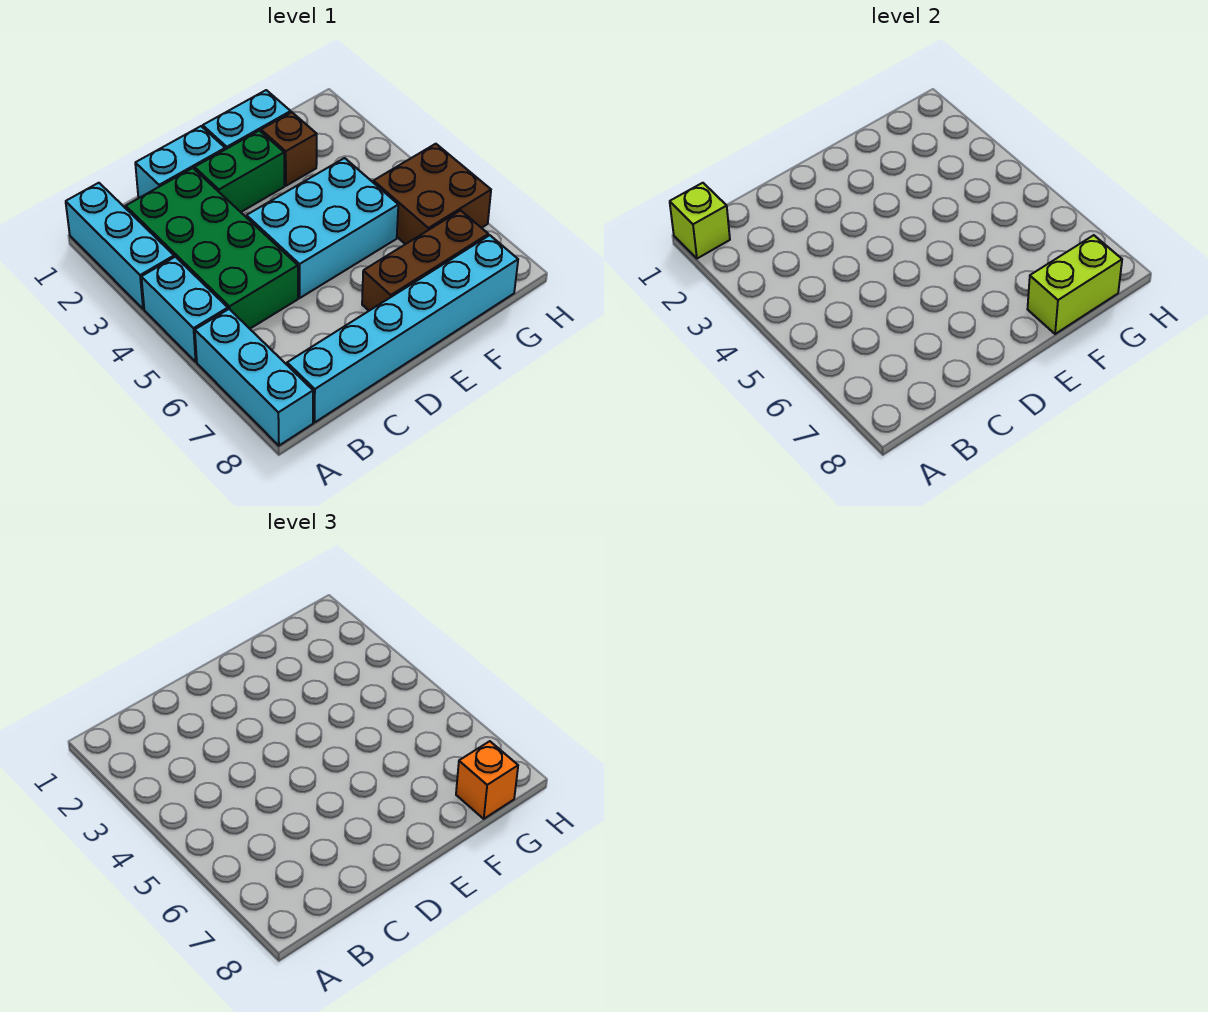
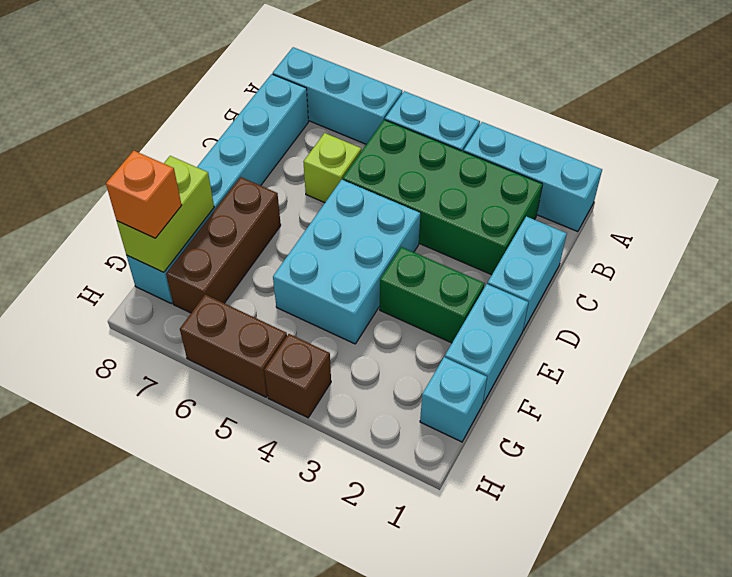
lime 1x1 brick [670,183,730,259] -> lime 1x1 brick moved to [303,133,361,203]
green 1x2 brick [194,131,284,212] -> green 1x2 brick turned to [380,247,484,343]
brown 1x1 brick [261,112,317,186] -> brown 1x1 brick moved to [264,334,331,418]
none -> cyan 1x1 brick [420,357,487,442]
brown 2x2 brick [373,144,491,244] -> brown 1x2 brick [180,295,287,397]

